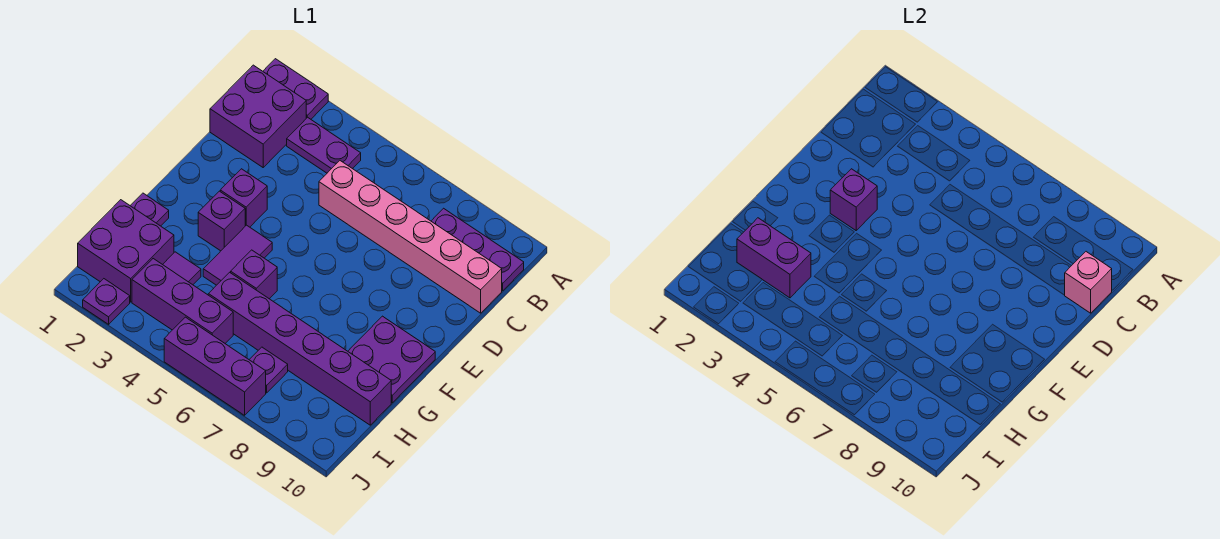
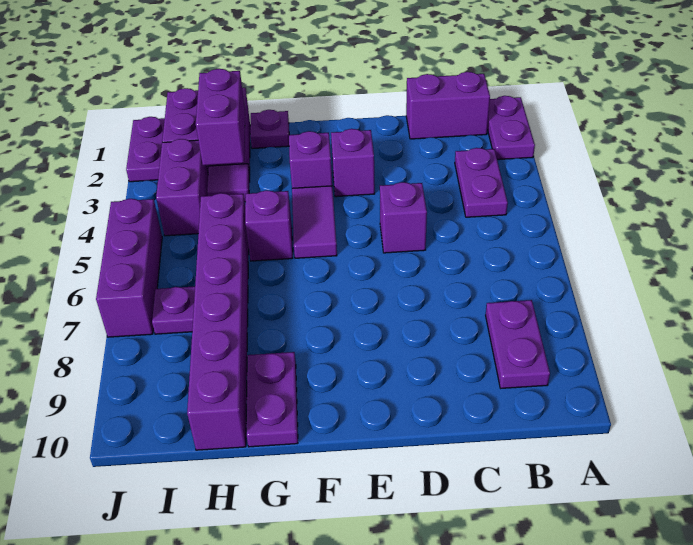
purple 2x2 brick [210,65,306,167] -> purple 1x2 brick [406,72,490,139]
purple 1x3 plate [431,208,524,291] -> purple 1x2 plate [486,300,550,388]
pink 1x6 brick [319,161,502,313] -> none
pink 1x1 brick [1065,252,1112,313] -> none
purple 1x1 brick [830,169,877,230] -> purple 1x1 brick moved to [380,182,427,253]
purple 1x2 tile [203,225,272,285] -> purple 1x2 tile turned to [292,186,337,258]
purple 2x2 plate [348,316,435,403] -> purple 1x2 plate [246,352,298,447]
purple 1x3 brick [132,259,233,343] -> purple 1x2 brick [156,139,208,236]
purple 1x1 plate [83,279,130,324] -> purple 1x2 plate [126,117,165,182]

